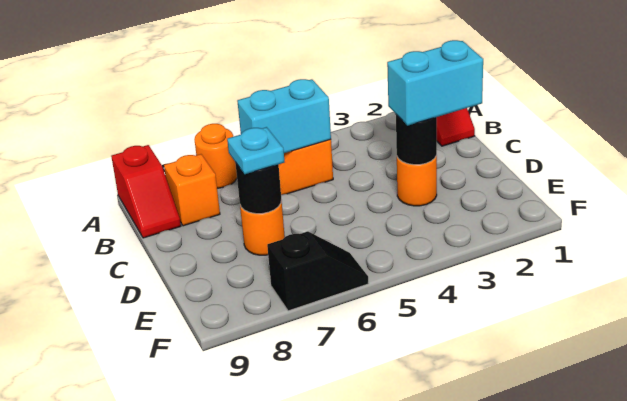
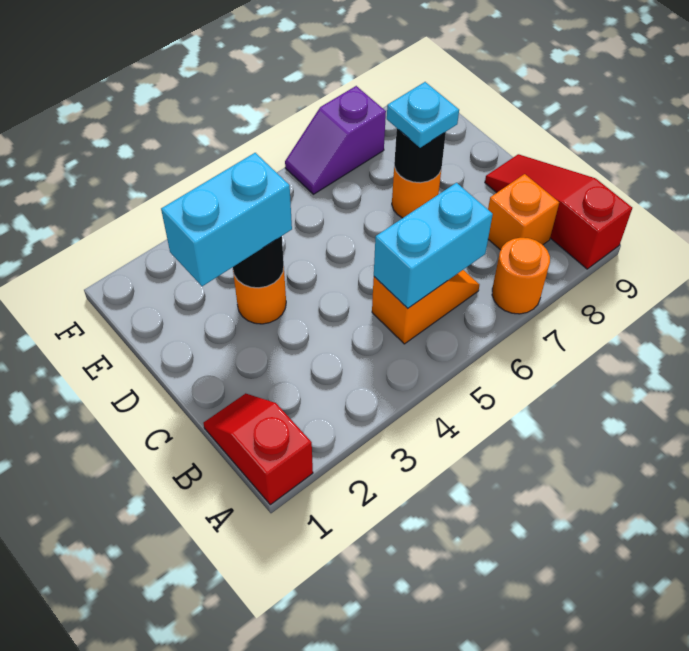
red 1x2 slope [111,145,181,238] -> red 1x3 slope [485,154,632,269]
black 1x2 slope [267,231,369,311] -> purple 1x2 slope [285,86,386,194]

